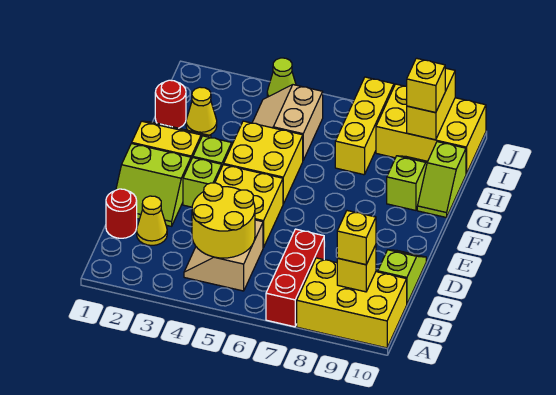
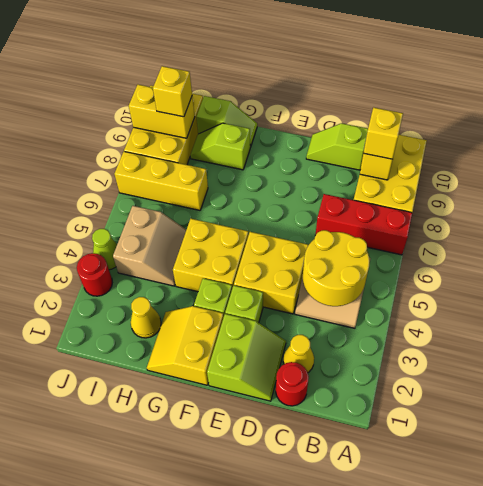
red 1x1 round brick [155,80,186,128] -> red 1x1 round brick moved to [77,253,112,296]
tan 2x2 slope [252,85,323,160] -> tan 2x2 slope turned to [113,206,186,286]

